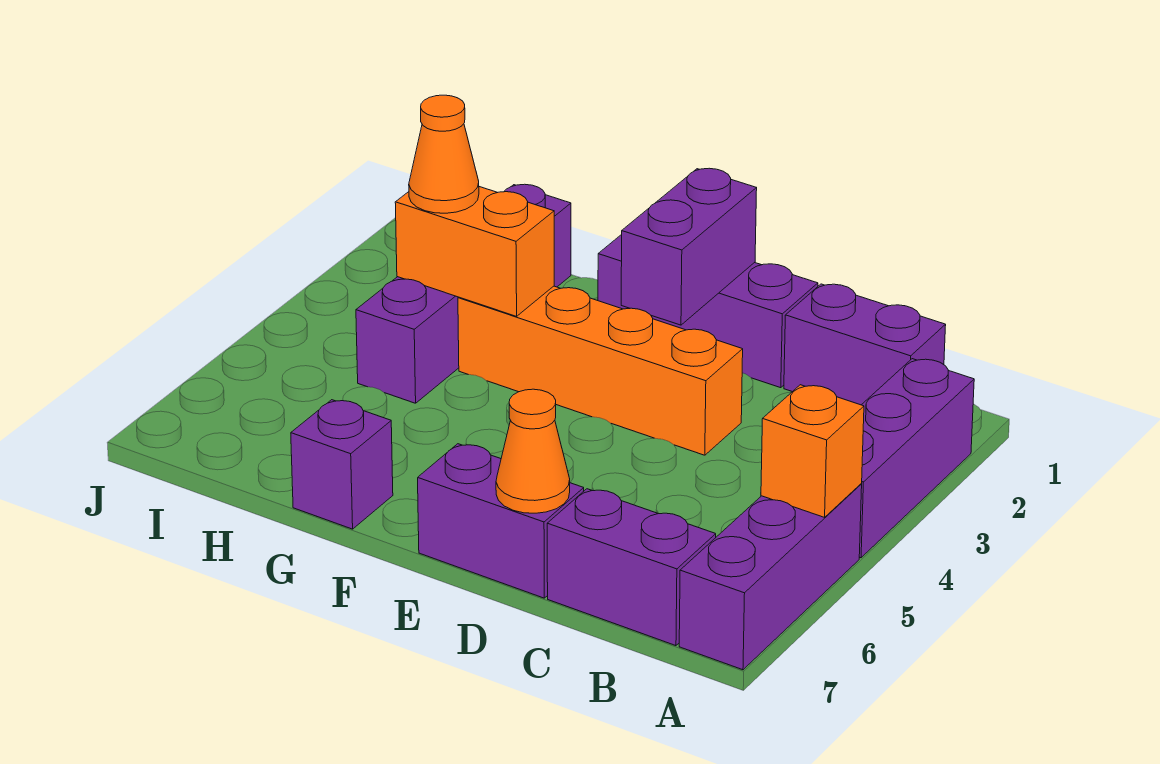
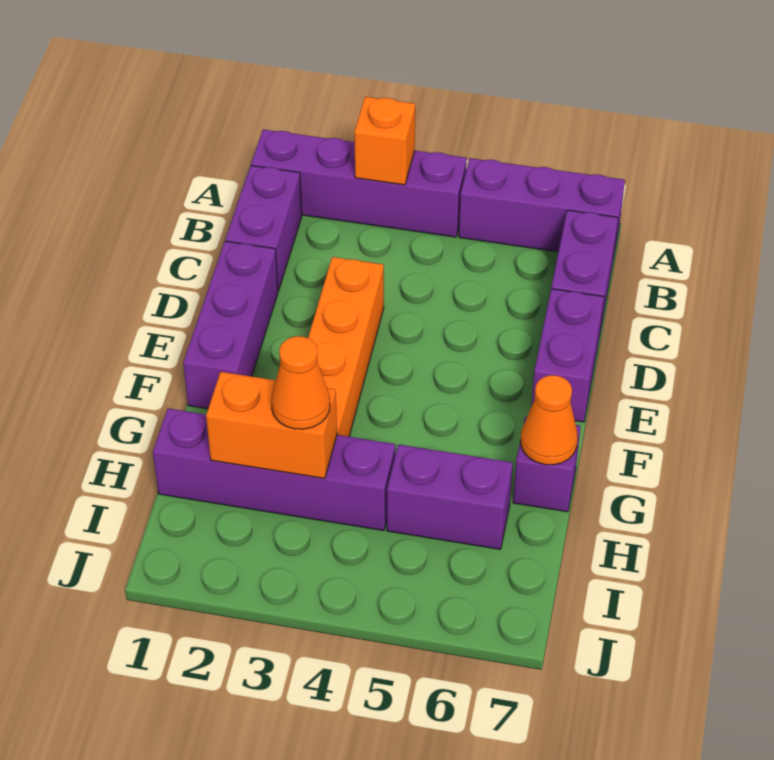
purple 1x3 brick [859,359,974,558] -> purple 1x4 brick [251,129,467,237]
orange 1x1 brick [761,385,864,517] -> orange 1x1 brick moved to [354,97,415,185]
orange 1x1 cone [496,389,570,513] -> orange 1x1 cone moved to [521,375,578,465]
purple 1x2 brick [621,168,757,325] -> purple 1x2 brick moved to [387,444,513,549]
orange 1x2 brick [395,187,554,316] -> orange 1x2 brick turned to [206,372,337,478]

